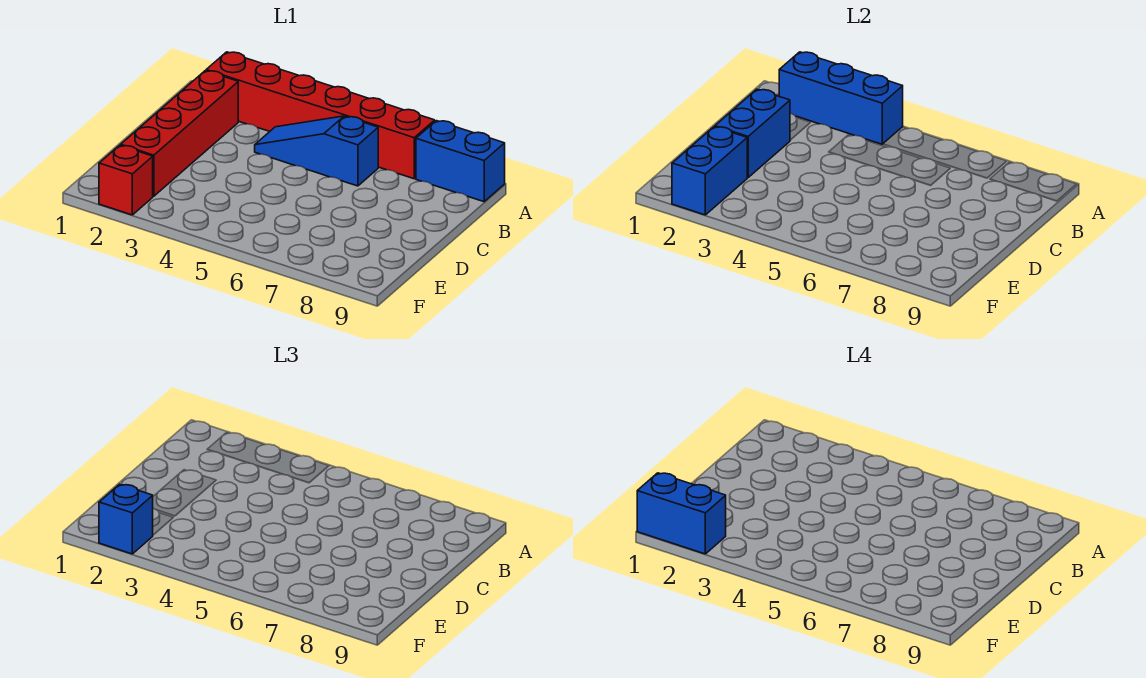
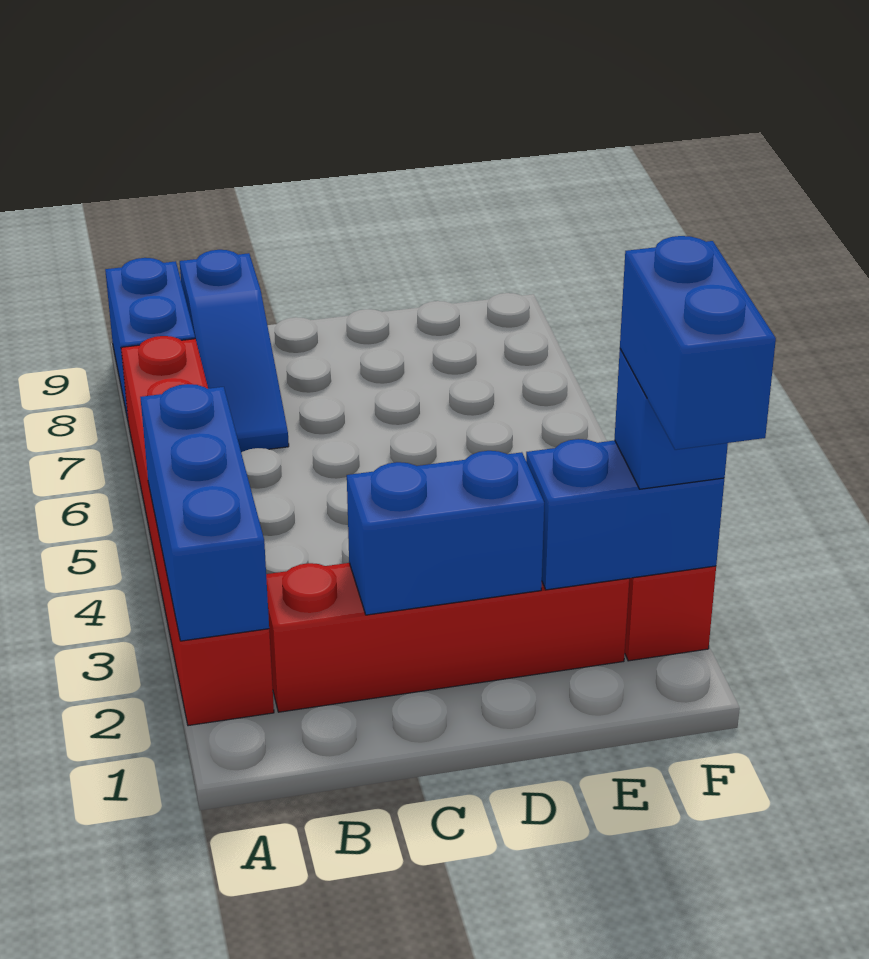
blue 1x3 slope [255,116,378,186] -> blue 1x3 slope moved to [180,250,289,452]

